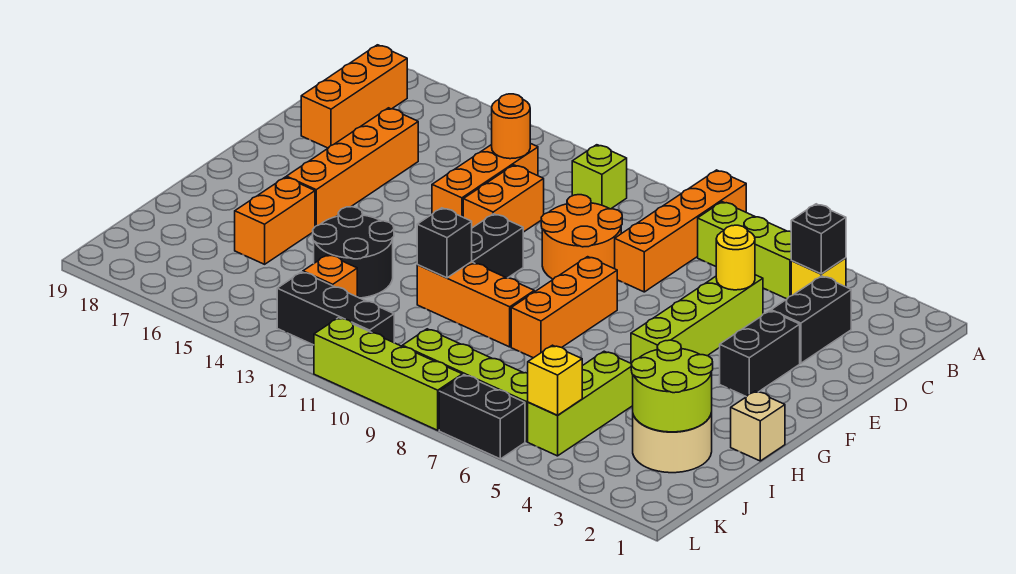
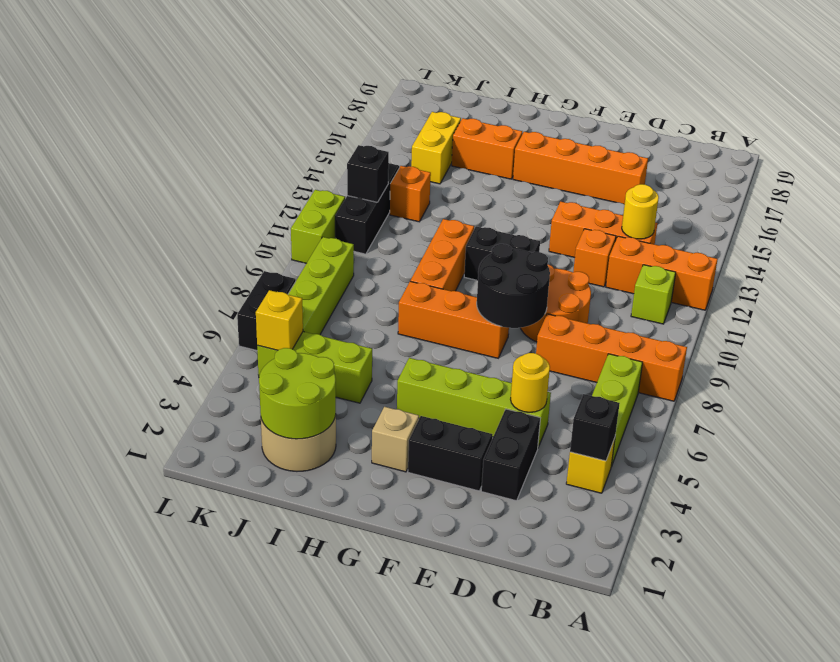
orange 1x3 brick [301,45,407,148] -> orange 1x3 brick moved to [606,236,718,310]
black 1x2 brick [771,276,851,363] -> black 1x2 brick turned to [481,409,540,501]
orange 1x1 round brick [492,94,530,159] -> yellow 1x1 round brick [622,184,659,239]
orange 1x2 brick [463,165,544,232] -> orange 1x1 brick [573,229,616,287]
tan 1x1 brick [731,391,785,461] -> tan 1x1 brick moved to [372,407,419,472]
black 1x1 brick [417,208,472,278] -> black 1x1 brick moved to [347,145,389,202]
black 2x2 round brick [313,207,394,298] -> black 2x2 round brick moved to [477,244,550,328]
none -> yellow 1x2 brick [411,112,461,184]
lime 1x4 brick [314,318,462,430] -> lime 1x2 brick [291,190,345,263]

